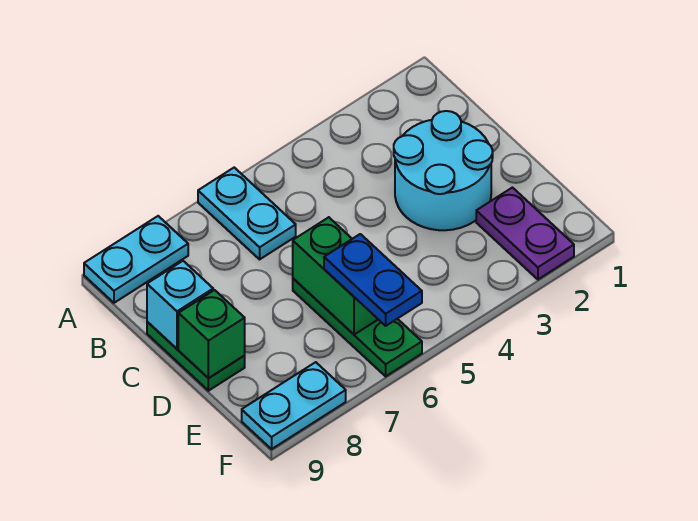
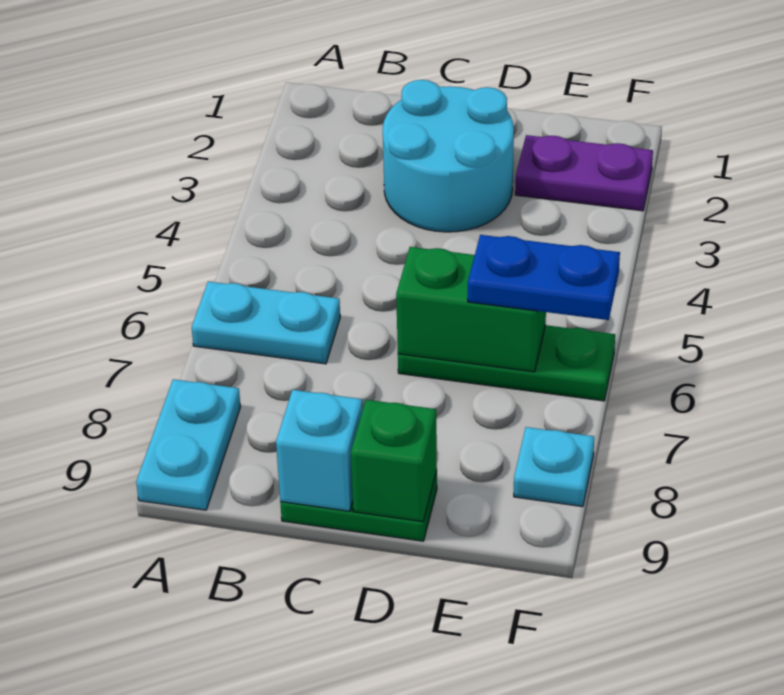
cyan 1x2 plate [242,362,346,449] -> cyan 1x1 plate [514,427,594,507]

